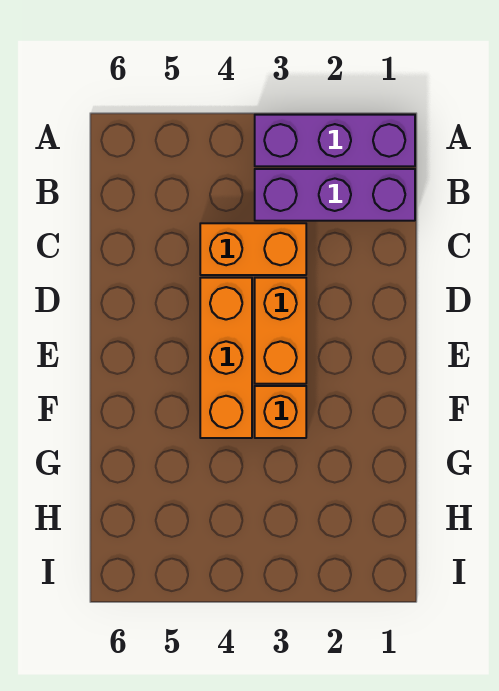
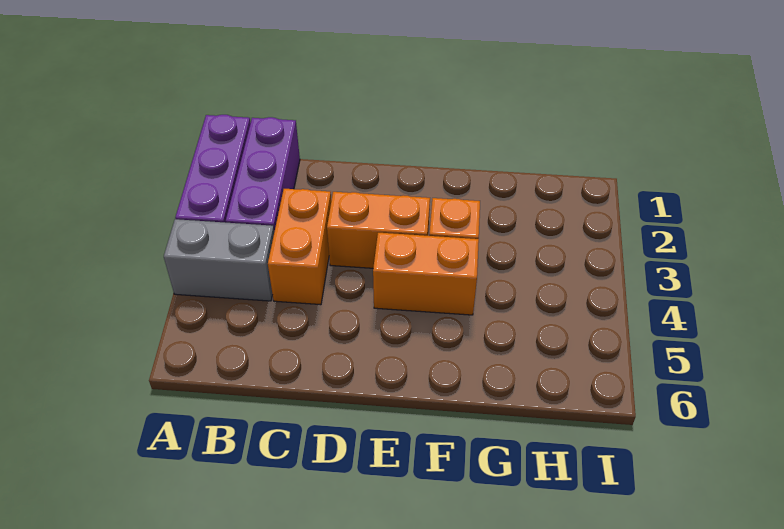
none -> grey 1x2 brick [164,219,274,301]
orange 1x3 brick [200,278,252,438] -> orange 1x2 brick [373,233,479,315]

